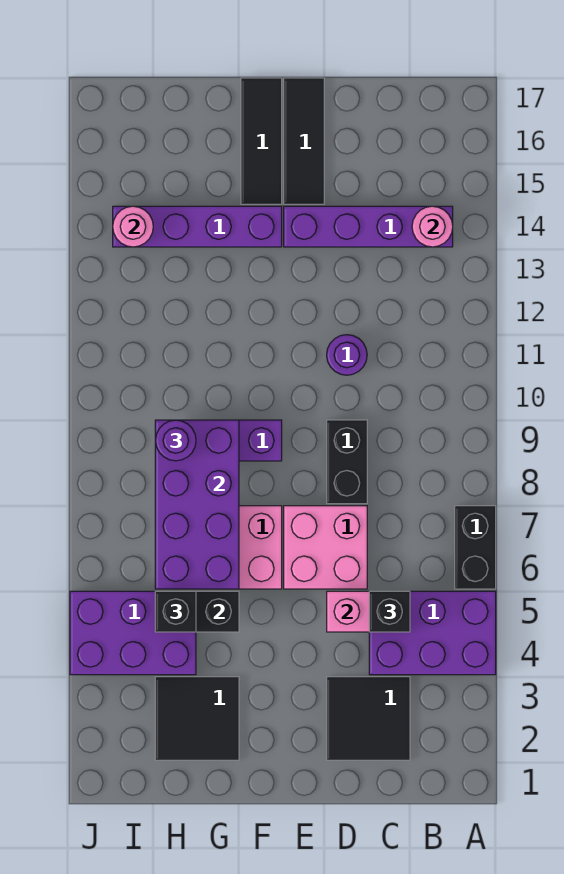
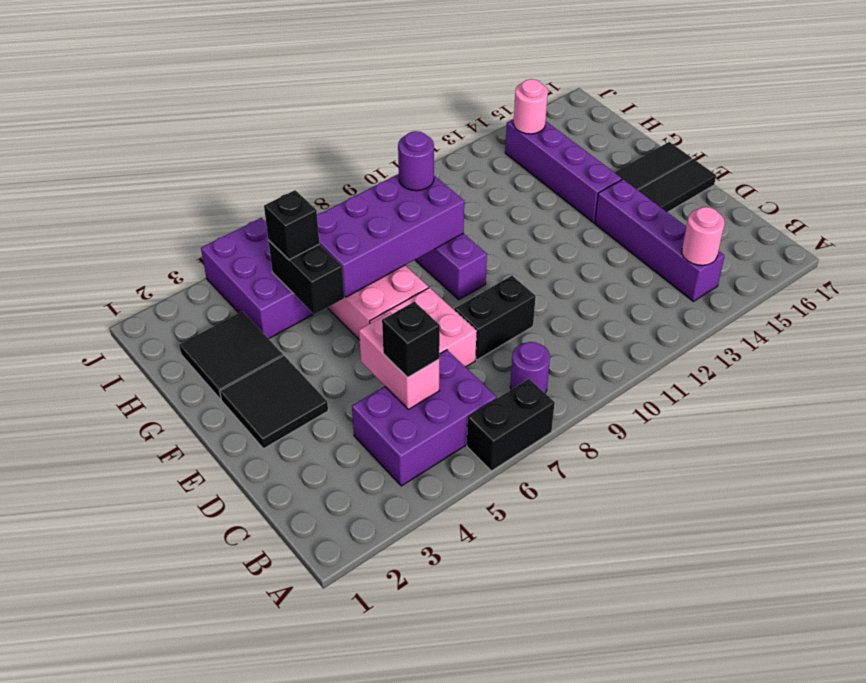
purple 2x3 brick [369,591,496,675] -> purple 2x3 brick turned to [352,350,497,486]
black 2x2 tile [327,677,410,760] -> black 2x2 tile moved to [220,356,328,449]
purple 1x1 round brick [327,335,367,375] -> purple 1x1 round brick moved to [510,342,550,393]

